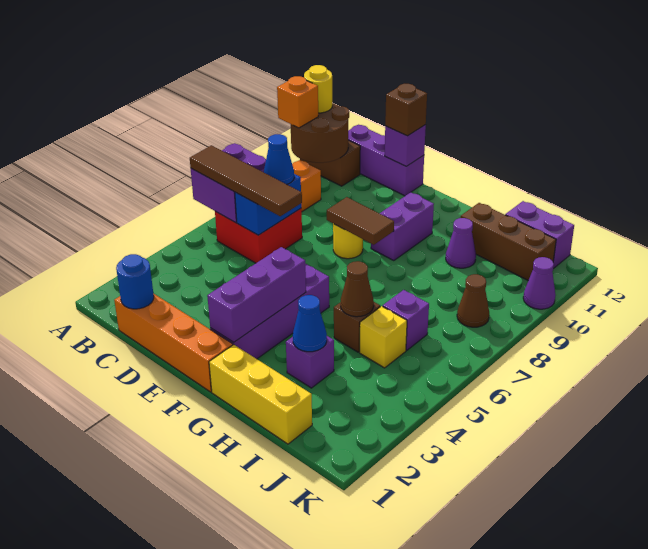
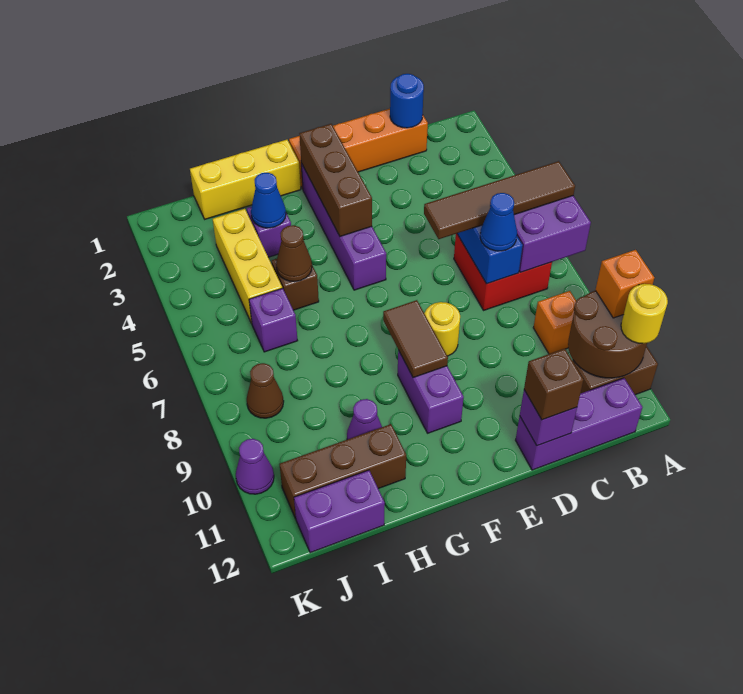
brown 1x2 tile [327,197,394,245] -> brown 1x2 tile turned to [383,300,448,378]
purple 1x3 brick [207,247,306,342] -> brown 1x3 brick [299,124,372,236]
yellow 1x1 brick [360,306,407,368] -> yellow 1x3 brick [213,209,282,323]

